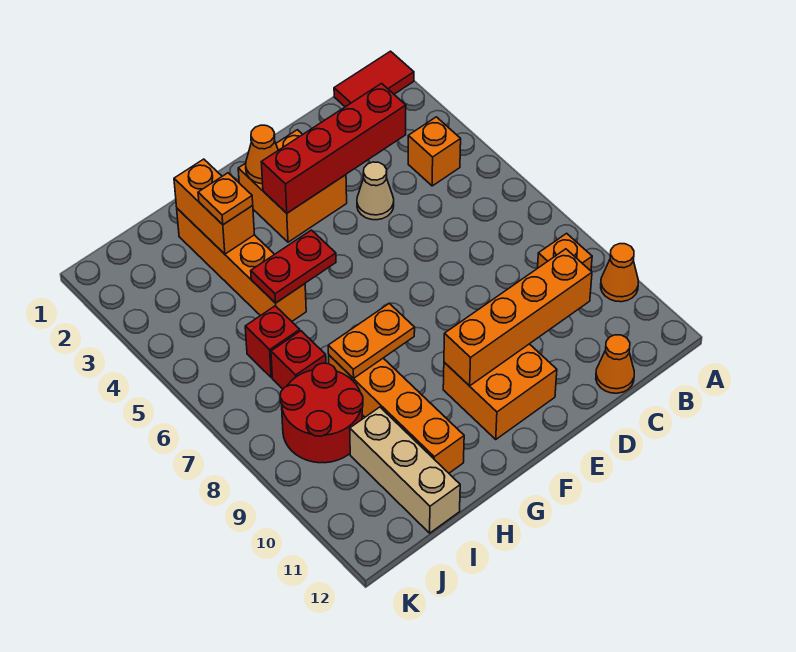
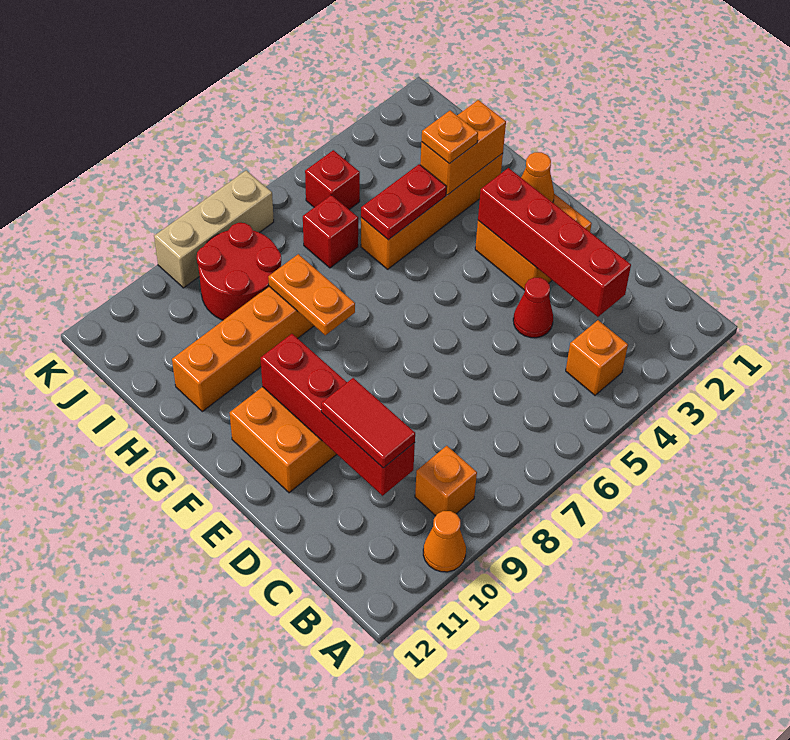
red 1x2 tile [334,51,414,107] -> red 1x2 tile moved to [321,378,415,468]
orange 1x4 brick [444,249,592,386] -> red 1x4 brick [260,334,415,496]
orange 1x1 cone [596,335,634,393] -> none
tan 1x1 cone [357,162,394,220] -> red 1x1 cone [513,277,553,338]
red 1x2 plate [251,230,336,303] -> red 1x2 plate turned to [361,164,446,240]
red 1x1 brick [271,331,326,389] -> red 1x1 brick moved to [305,150,360,209]
tan 1x3 brick [350,407,460,533] -> tan 1x3 brick moved to [154,170,274,288]

